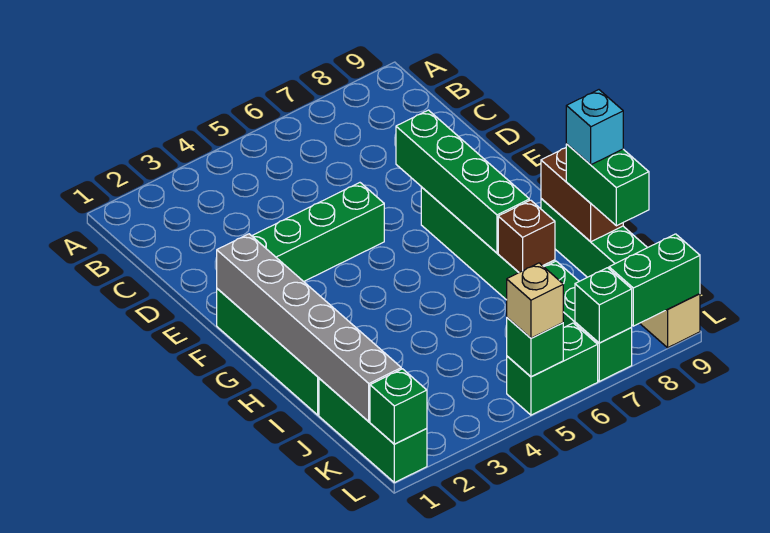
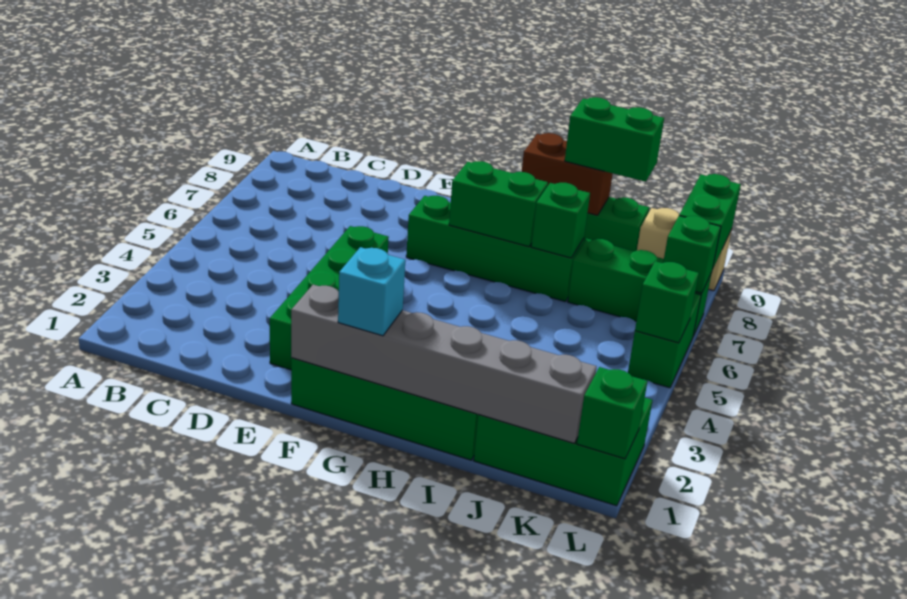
green 1x4 brick [396,110,529,253] -> green 1x2 brick [449,161,548,247]
brown 1x1 brick [498,200,555,272] -> green 1x1 brick [531,183,590,258]
cyan 1x1 brick [566,90,623,165] -> cyan 1x1 brick moved to [338,247,405,336]
green 1x3 brick [319,378,427,483] -> green 2x3 brick [474,398,652,506]
tan 1x1 brick [507,263,563,338] -> none

